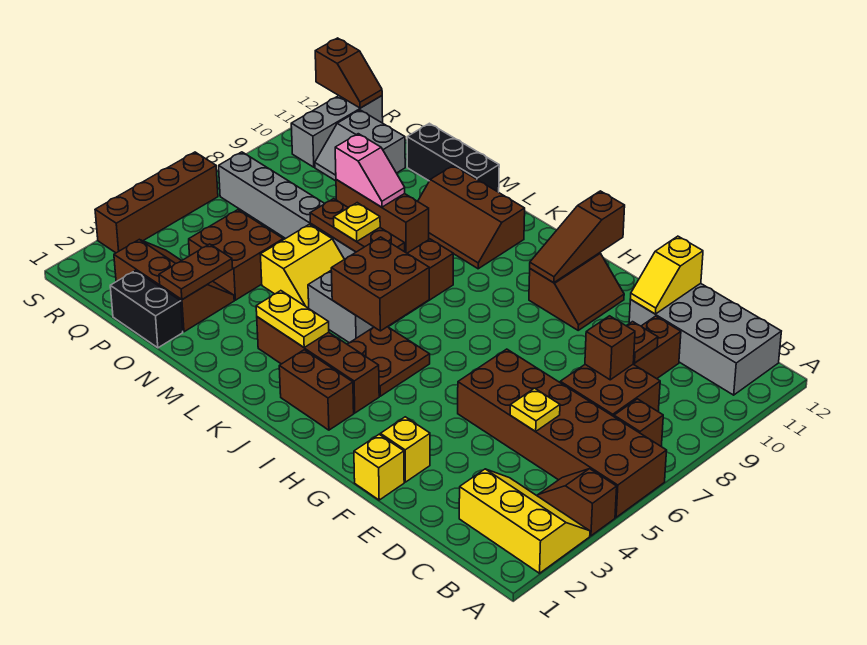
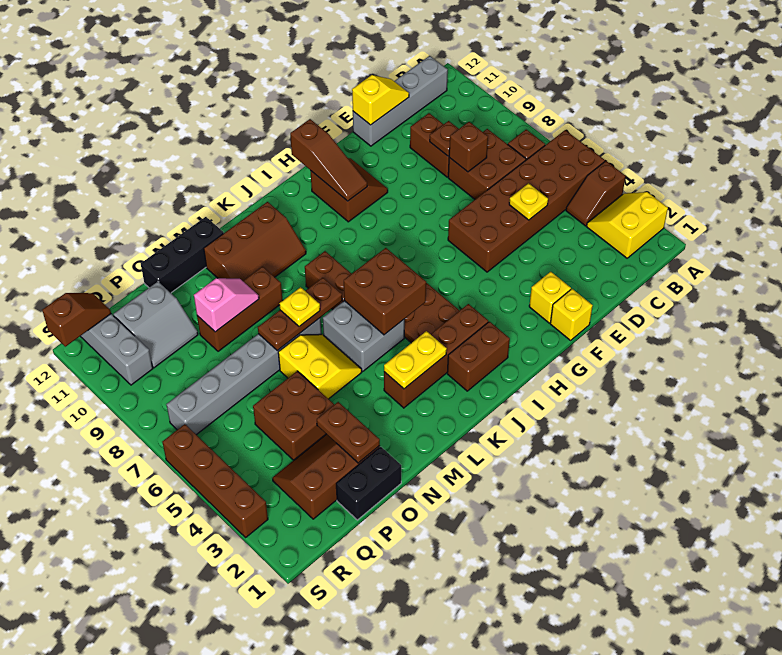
yellow 2x3 slope [459,469,590,573] -> yellow 2x2 slope [587,192,668,258]
grey 2x4 brick [629,283,781,395] -> grey 1x4 brick [353,56,448,146]
yellow 1x2 slope [631,236,703,314] -> yellow 1x2 slope turned to [352,75,409,125]

